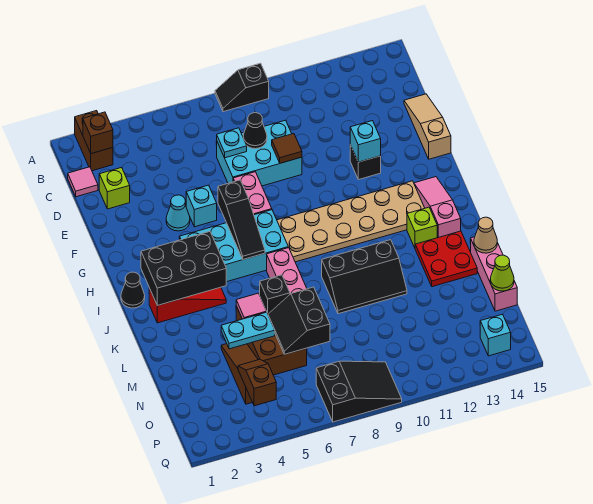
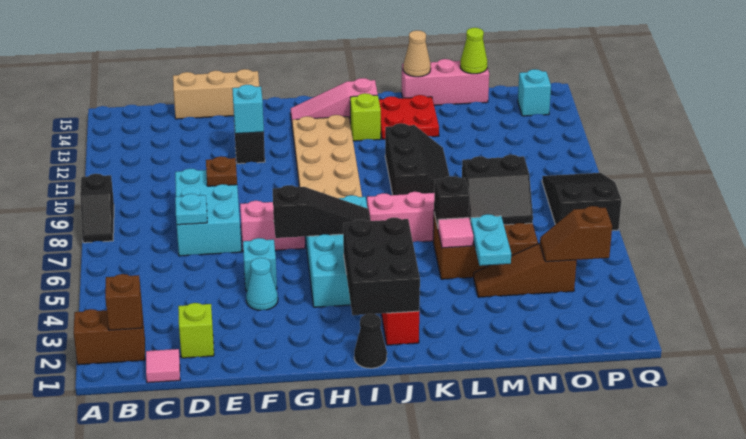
black 1x1 cone [243,113,267,149] -> none
tan 1x3 slope [404,94,451,159] -> tan 1x3 brick [173,69,259,119]
brown 1x1 tile [272,134,302,163] -> brown 1x1 plate [206,156,237,186]

